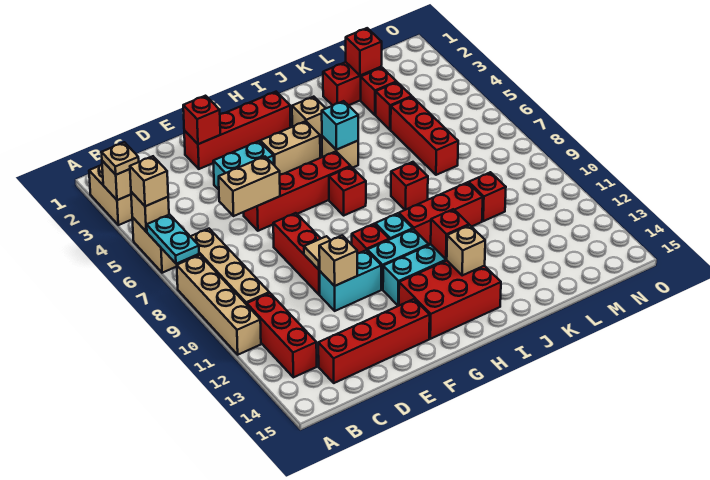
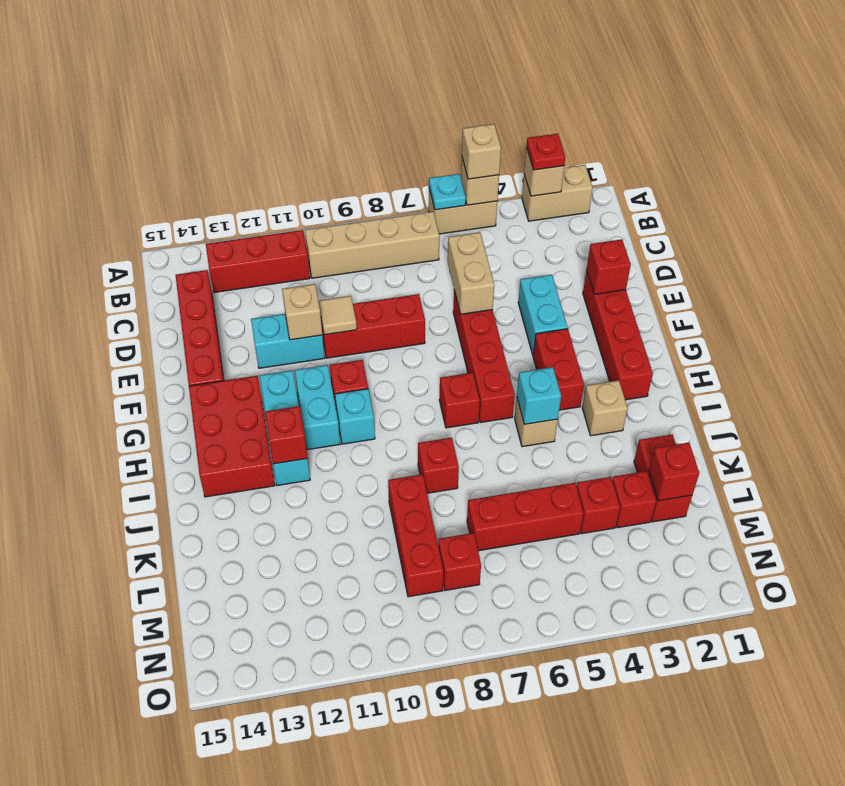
tan 1x1 plate [102,142,139,175] -> red 1x1 plate [527,134,565,170]
cyan 1x2 plate [147,214,199,264] -> cyan 1x1 plate [429,174,466,210]
tan 1x4 brick [177,255,261,355] -> none
cyan 1x2 brick [320,250,381,311] -> cyan 1x2 brick turned to [251,314,325,368]
tan 1x2 brick [260,121,320,175] -> red 1x2 brick [533,329,584,410]
red 1x3 brick [399,182,483,245] -> red 1x3 brick moved to [388,474,444,597]
tan 1x1 brick [447,225,485,275] -> none
red 1x1 brick [469,172,506,221] -> red 1x1 brick moved to [438,533,481,590]

